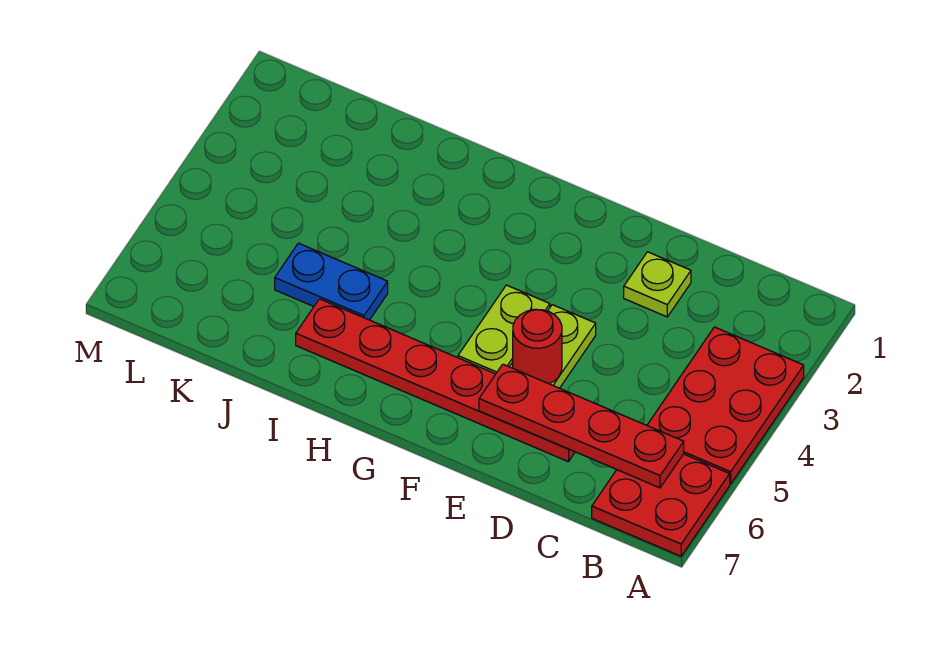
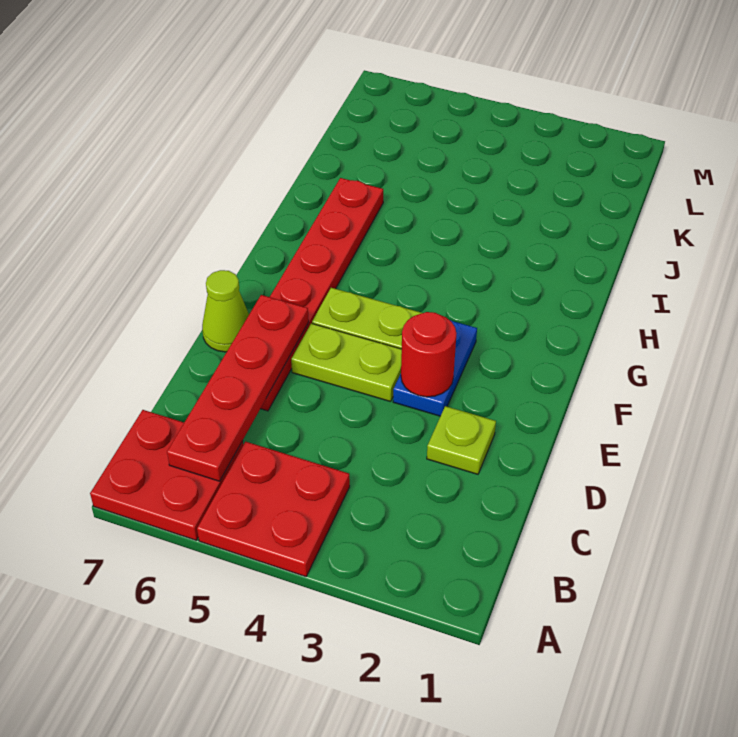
red 2x3 plate [647,327,804,484] -> red 2x2 plate [197,442,350,577]
red 1x1 round brick [513,309,562,384] -> red 1x1 round brick moved to [401,312,456,397]
none -> lime 1x1 cone [202,270,249,352]
blue 1x2 plate [275,243,388,320] -> blue 1x2 plate moved to [393,320,477,416]

